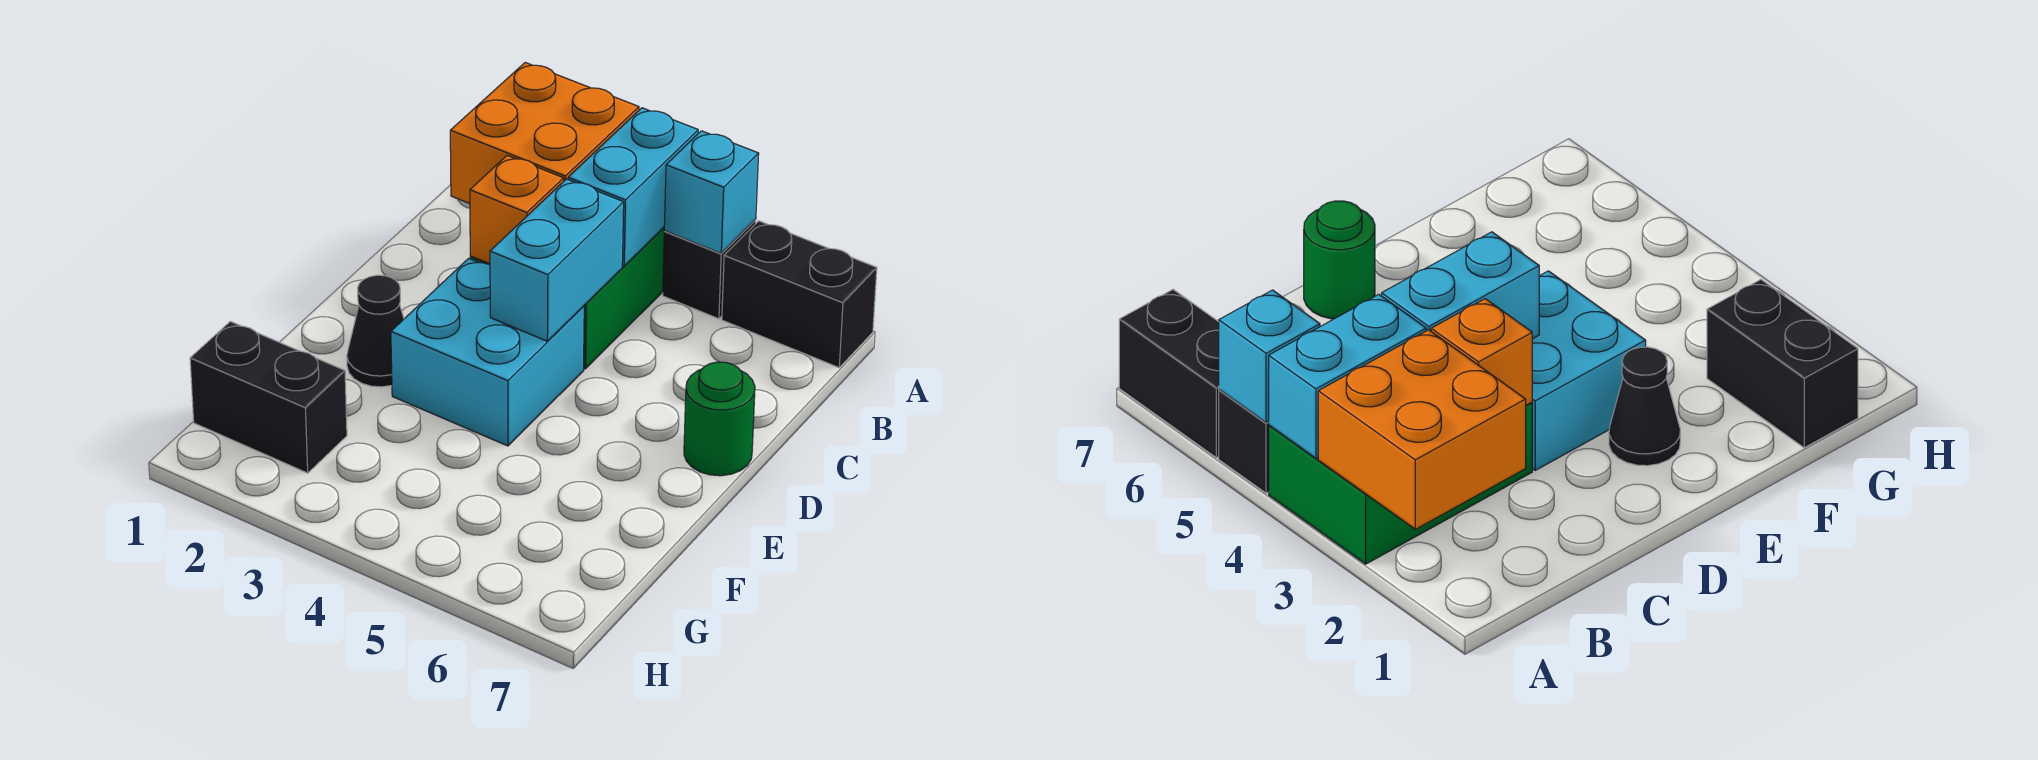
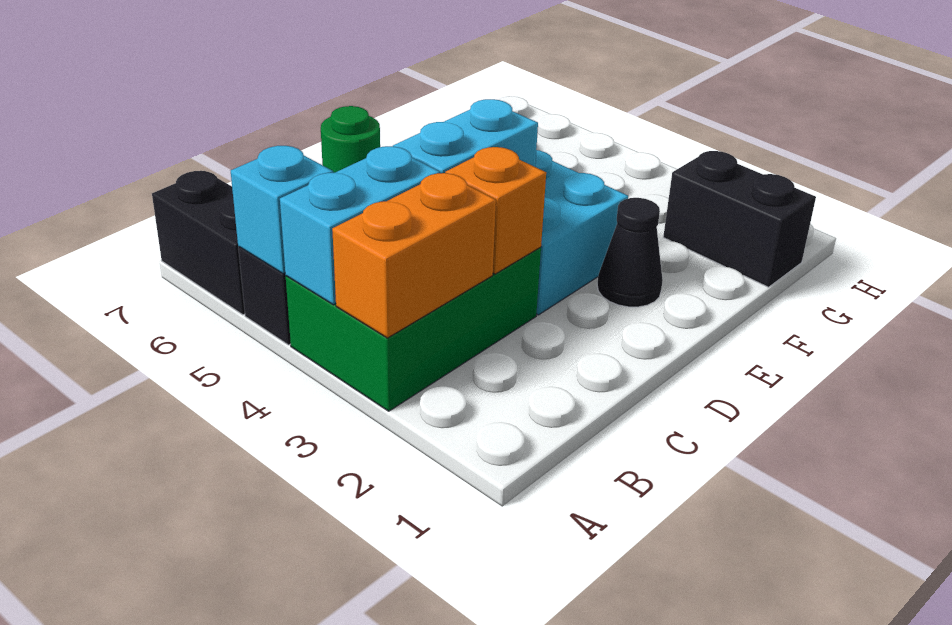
orange 2x2 brick [450,63,639,204] -> orange 1x2 brick [332,173,496,338]

